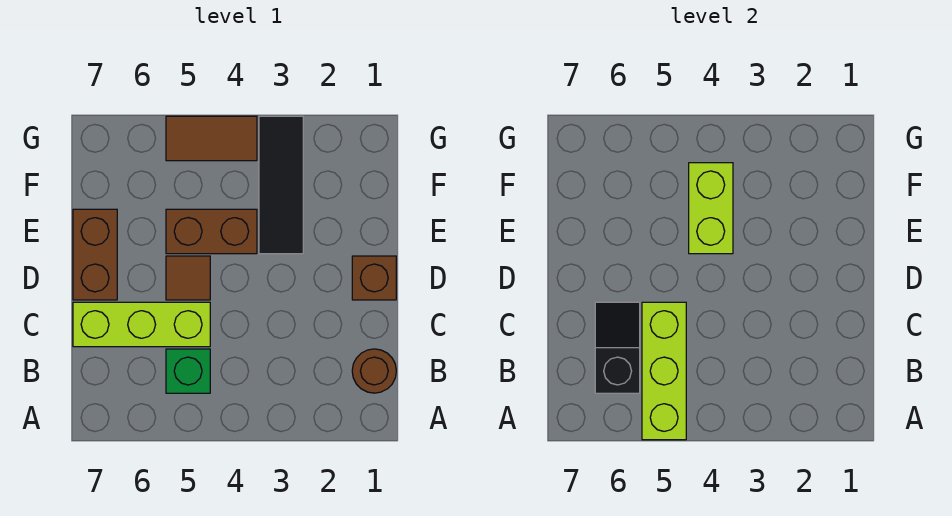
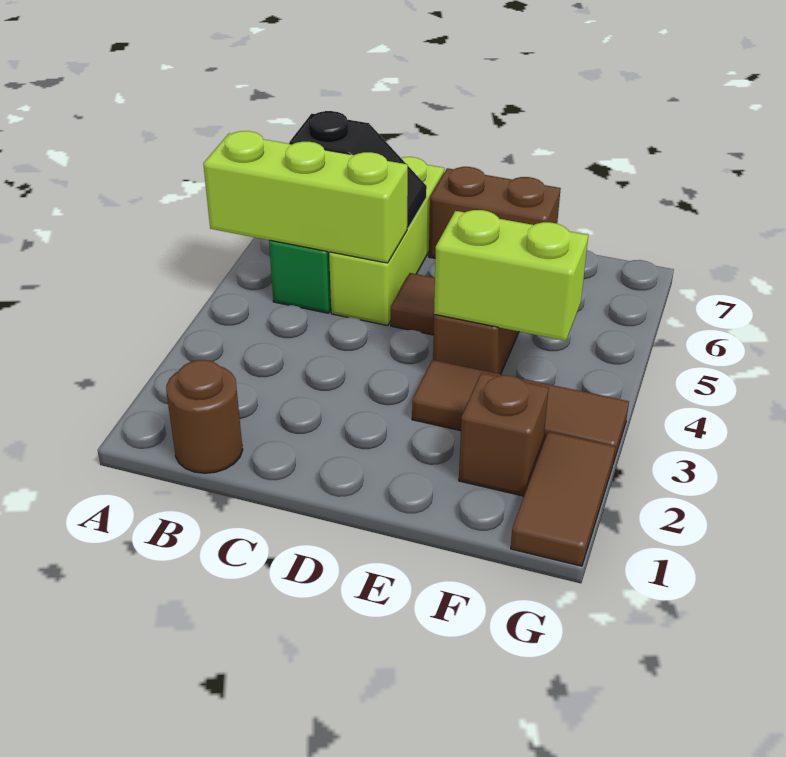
brown 1x1 brick [352,256,396,300] -> brown 1x1 brick moved to [459,373,549,496]
black 1x3 tile [259,116,303,254] -> brown 1x3 tile [412,360,629,463]
brown 1x2 tile [166,116,257,161] -> brown 1x2 tile moved to [511,432,615,566]

